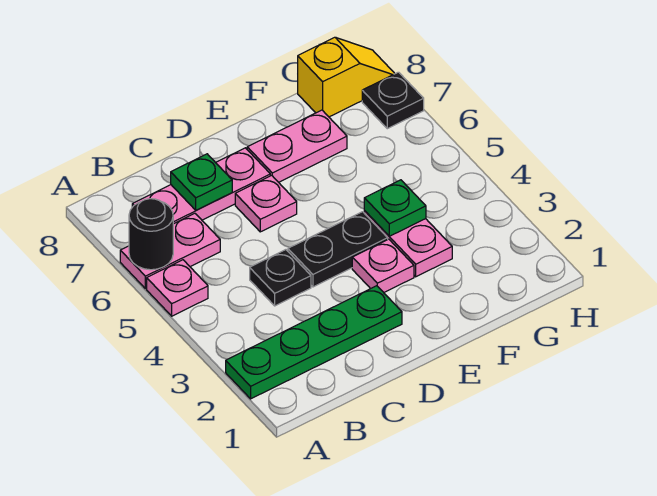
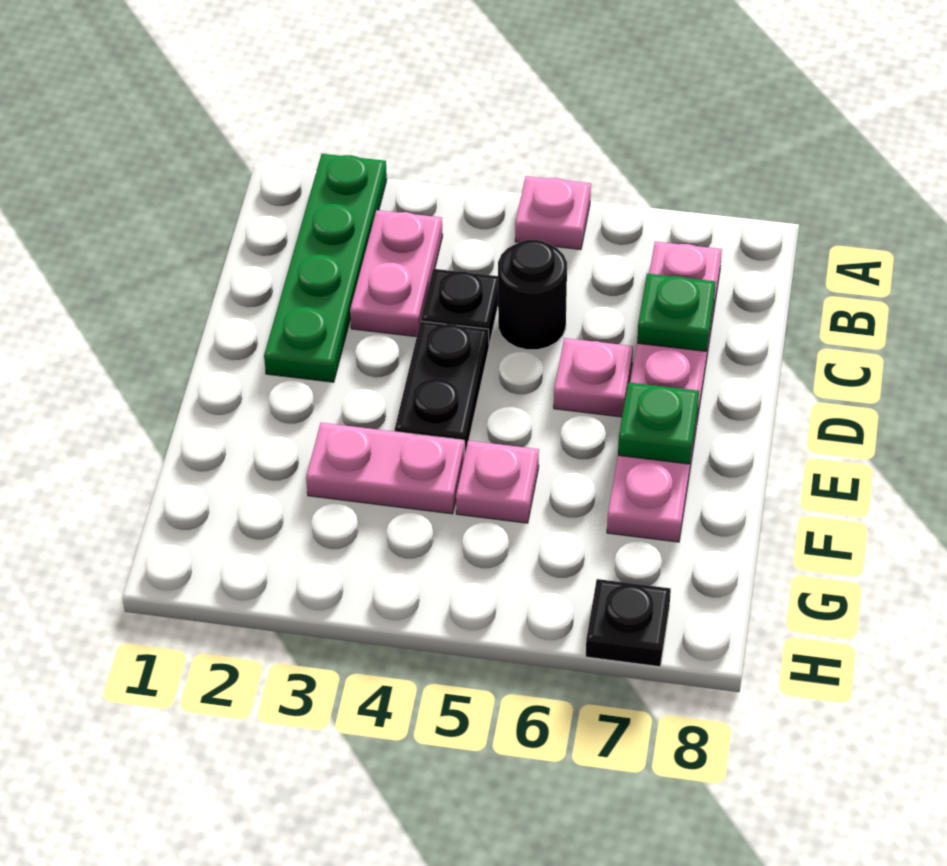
pink 1x2 plate [120,213,220,289] -> pink 1x2 plate moved to [350,210,443,337]
black 1x1 round brick [129,199,173,270] -> black 1x1 round brick moved to [498,240,567,350]
pink 1x1 plate [352,239,414,292] -> pink 1x1 plate moved to [456,441,539,523]
green 1x1 plate [364,180,426,236] -> green 1x1 plate moved to [618,382,699,464]
yellow 1x2 slope [298,37,395,117] -> none

